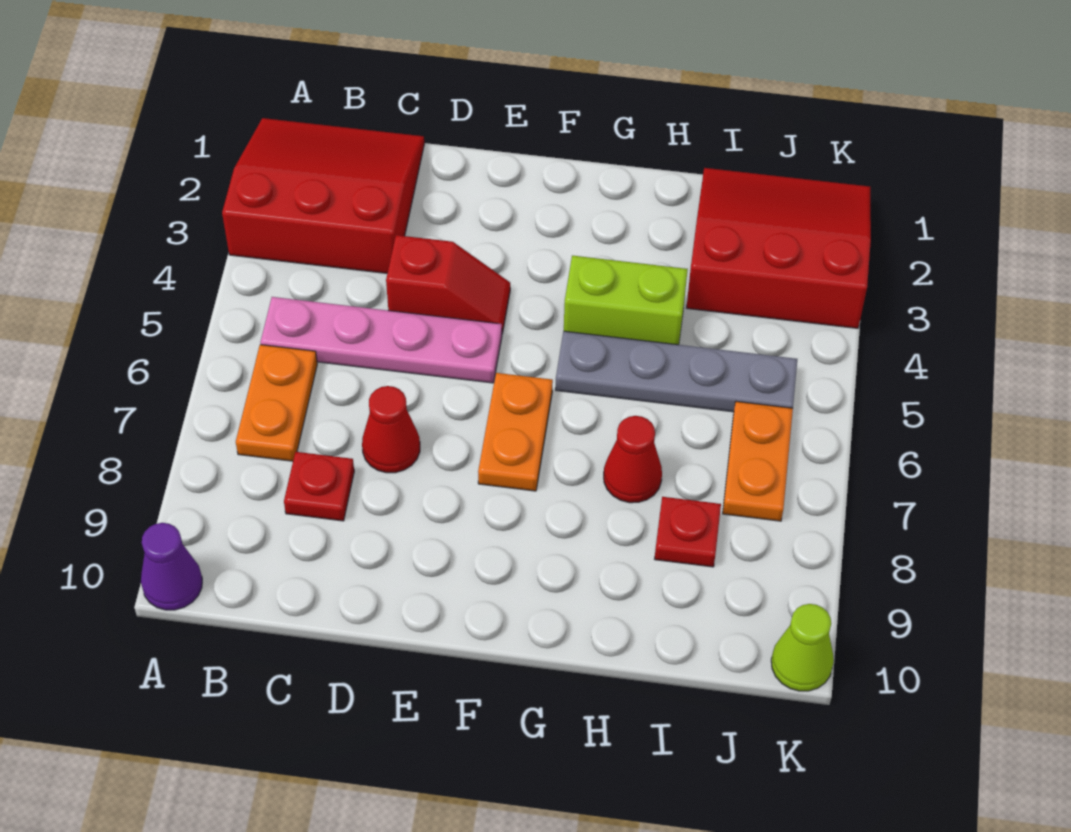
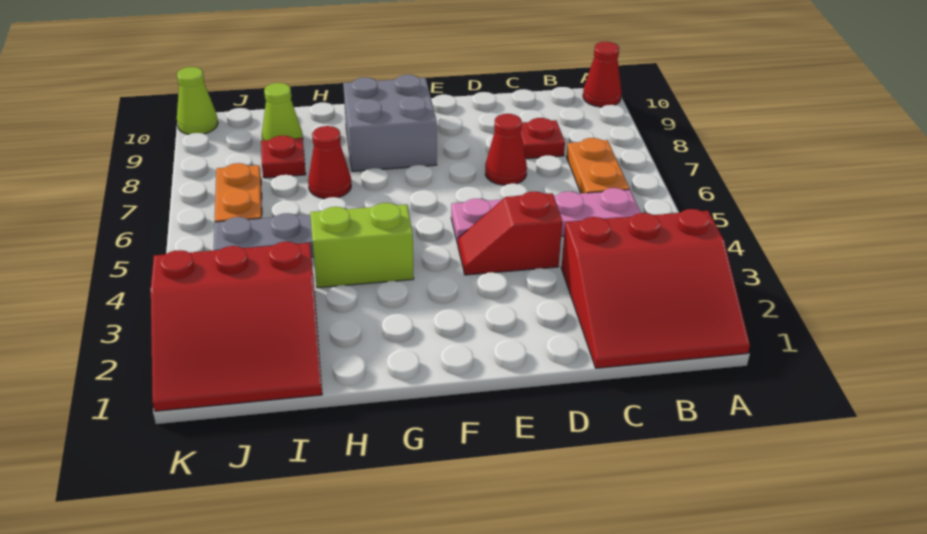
purple 1x1 cone [141,523,202,610] -> red 1x1 cone [583,42,621,107]
orange 1x2 plate [478,373,553,491] -> none
none -> grey 2x2 brick [343,75,437,172]
none -> lime 1x1 cone [262,83,303,141]

